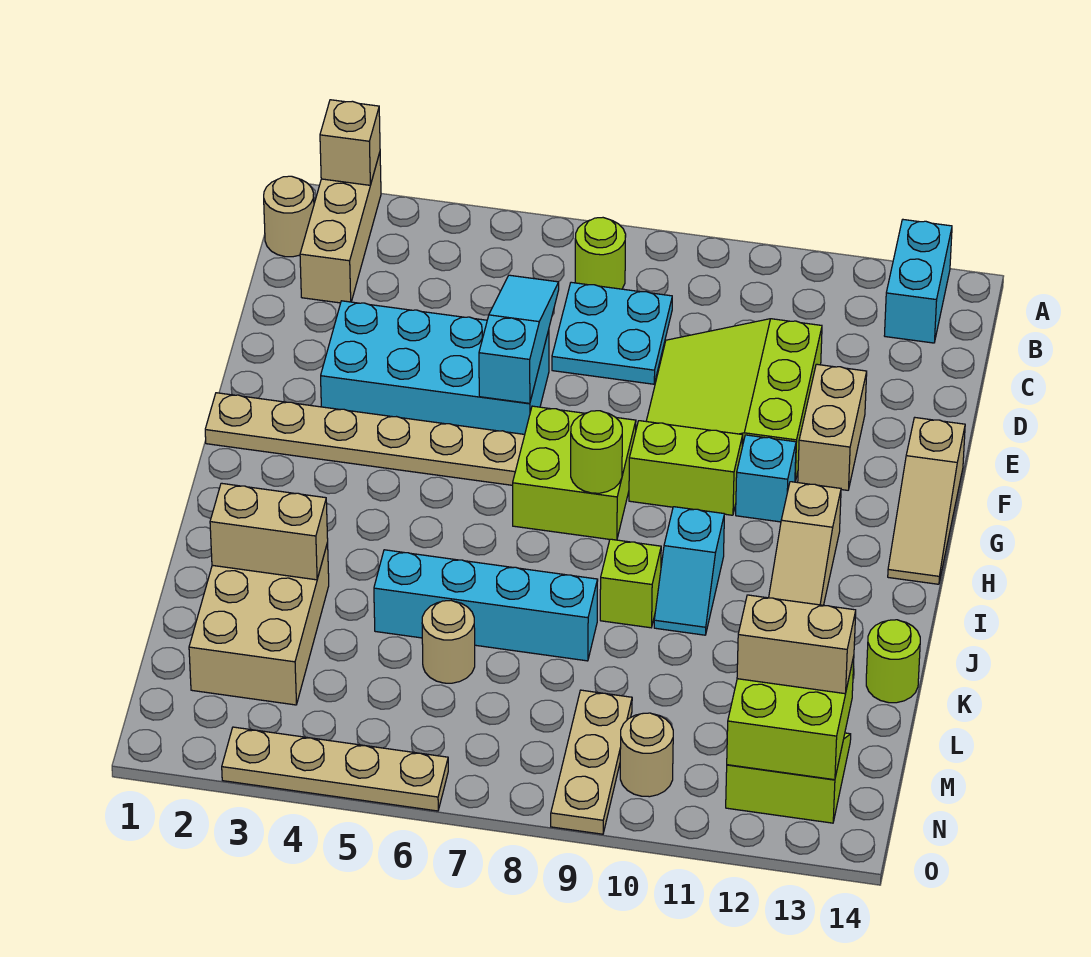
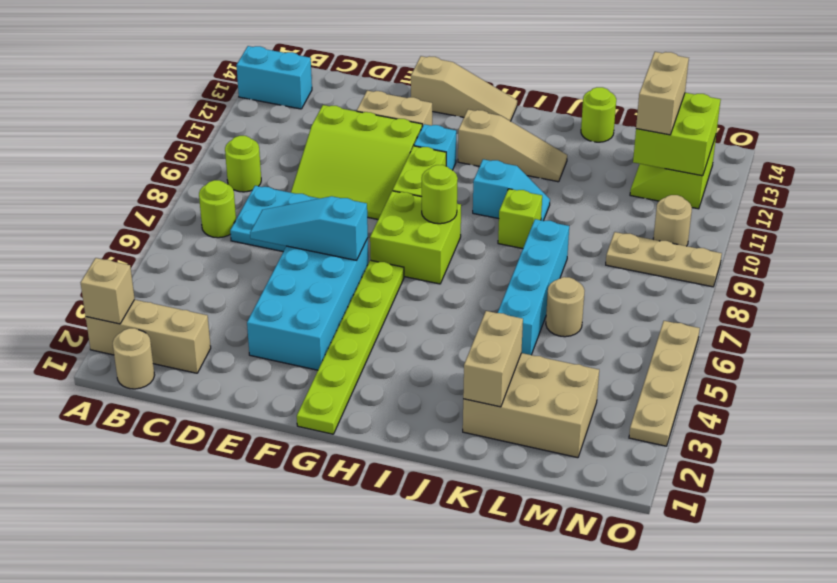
none -> lime 1x1 round brick [225,136,261,192]
tan 1x6 plate [205,393,525,485] -> lime 1x6 plate [297,260,404,434]

